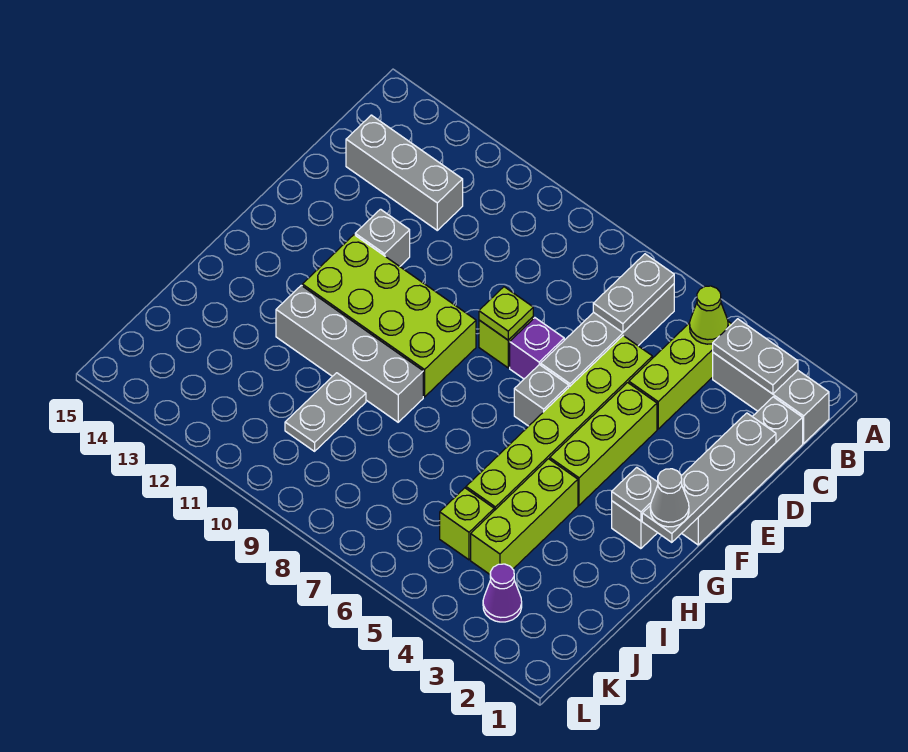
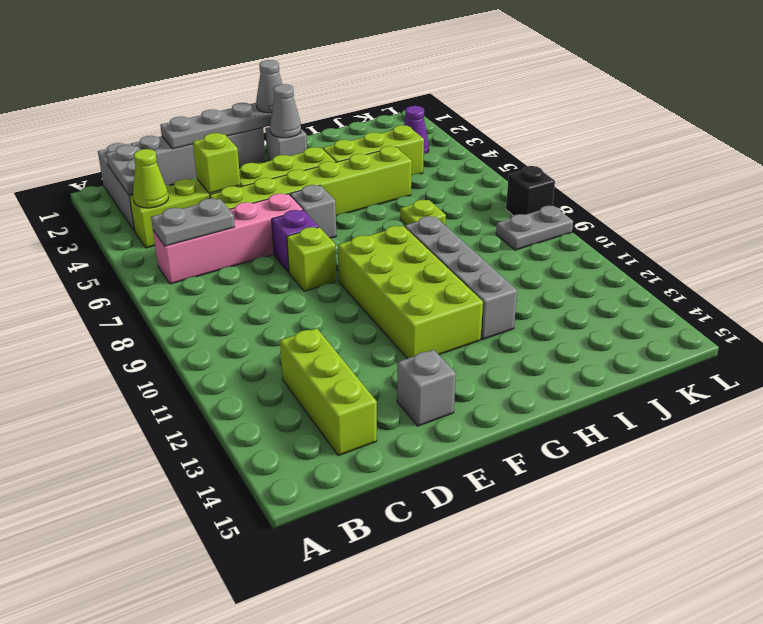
grey 1x4 brick [541,284,674,387] -> pink 1x4 brick [153,193,303,284]
grey 1x3 brick [346,115,463,230] -> lime 1x3 brick [280,328,377,456]
lime 1x1 plate [479,287,533,340] -> lime 1x1 plate moved to [400,200,446,225]
grey 1x1 brick [355,209,410,266] -> grey 1x1 brick moved to [397,350,456,426]
grey 1x1 plate [612,467,658,521] -> grey 1x1 cone [270,84,301,138]
grey 1x2 plate [285,373,366,451] -> grey 1x2 plate moved to [496,206,573,250]
lime 1x1 brick [440,488,494,560] -> lime 1x1 brick moved to [193,133,241,194]
none -> black 1x1 brick [506,166,555,216]

